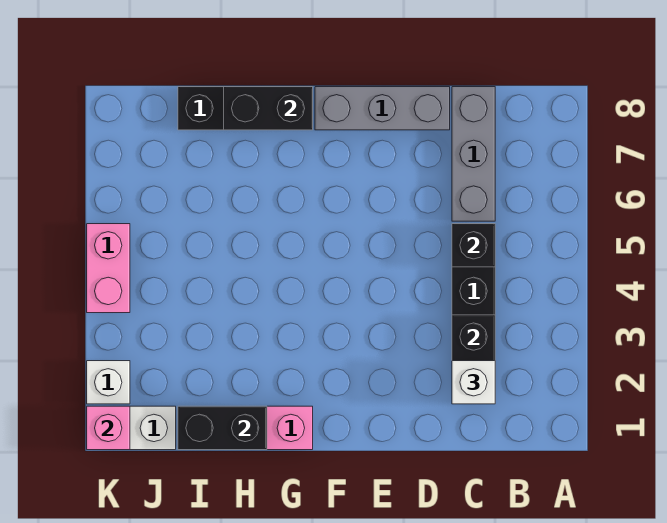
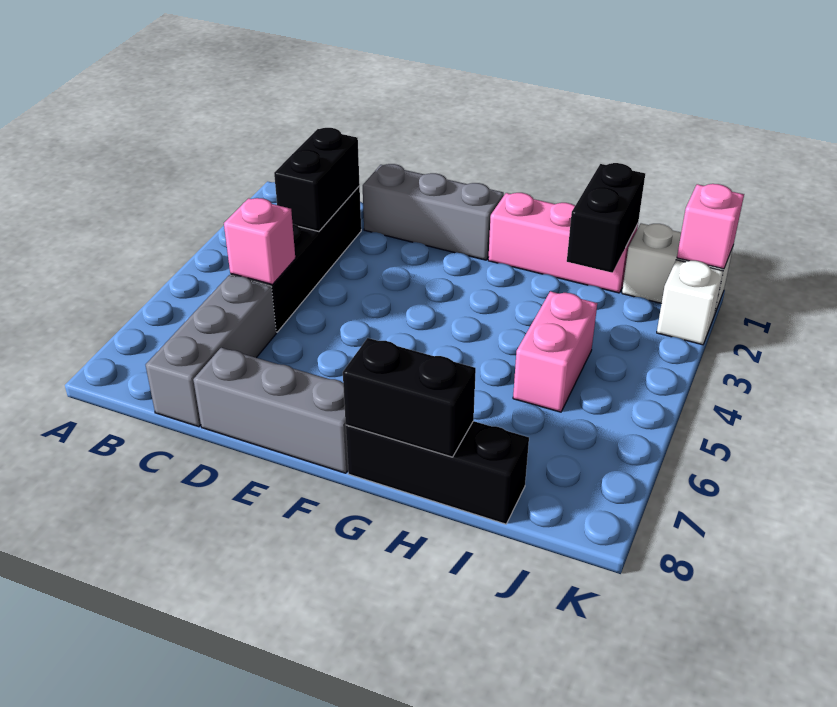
white 1x1 brick [452,361,495,404] -> none
black 1x1 brick [452,224,495,267] -> pink 1x1 brick [224,198,295,285]
none -> grey 1x3 brick [363,164,504,260]
black 1x2 brick [178,406,267,450] -> black 1x2 brick turned to [567,163,645,273]
pink 1x2 brick [87,224,130,313] -> pink 1x2 brick moved to [513,291,597,412]

